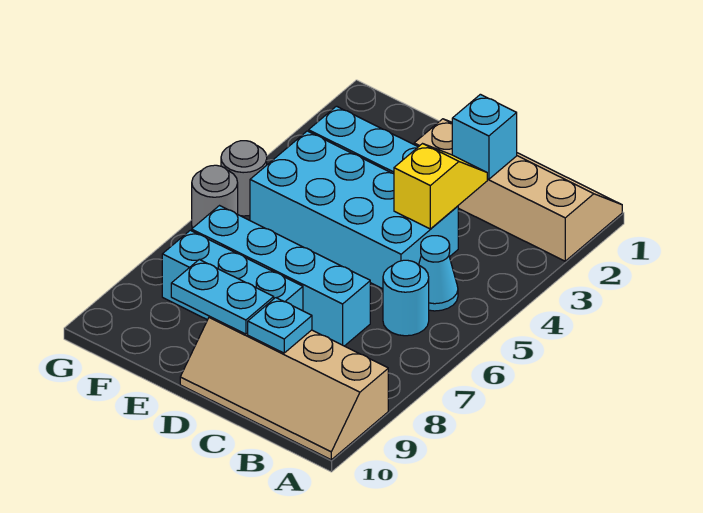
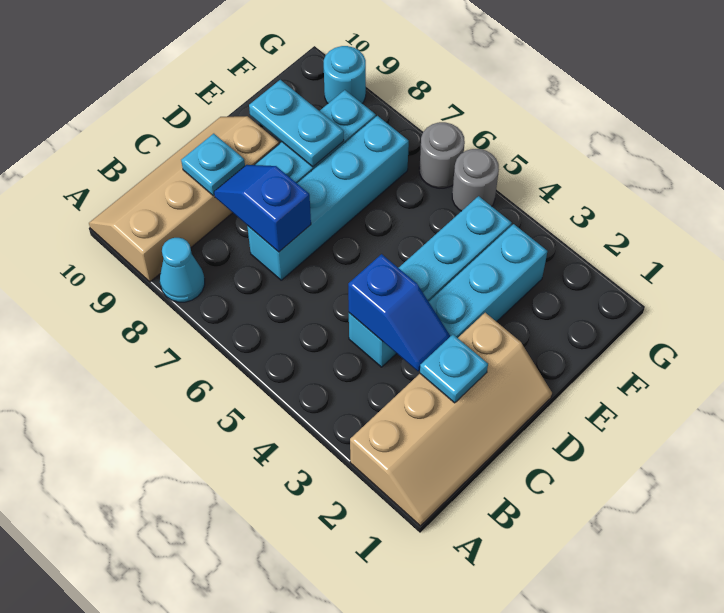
cyan 1x1 cone [419,236,458,311] -> cyan 1x1 cone moved to [160,238,205,302]
cyan 1x1 round brick [383,260,429,336] -> cyan 1x1 round brick moved to [324,46,366,103]
cyan 1x1 brick [452,94,517,180] -> cyan 1x1 plate [420,335,488,403]
yellow 1x2 slope [394,144,487,229] -> blue 1x2 slope [348,254,450,371]
cyan 2x4 brick [250,131,458,289] -> cyan 1x4 brick [349,196,512,367]
none -> blue 1x2 slope [214,165,311,252]
cyan 1x2 plate [171,260,274,334] -> cyan 1x2 plate turned to [249,80,344,167]

